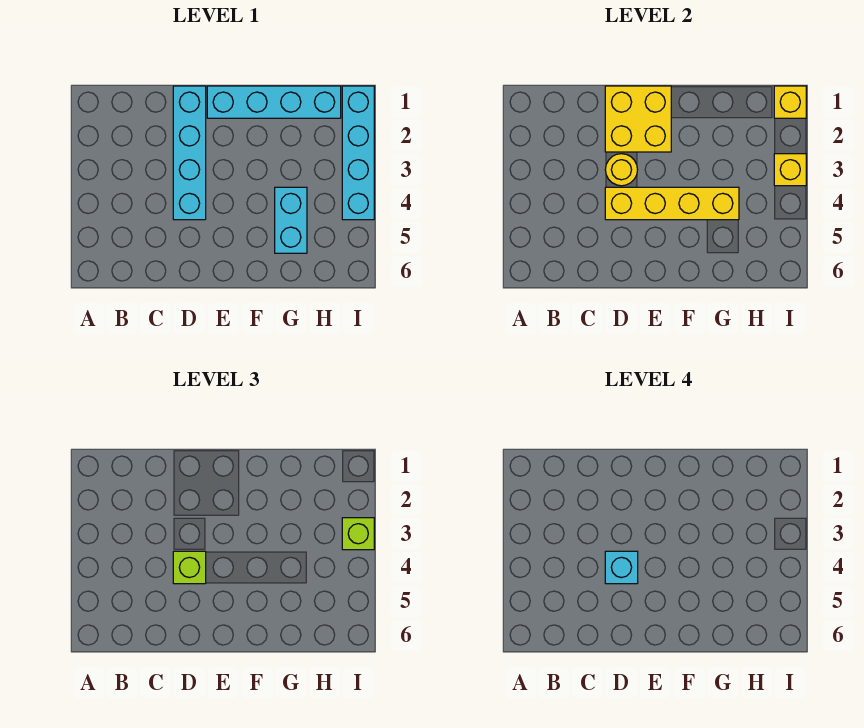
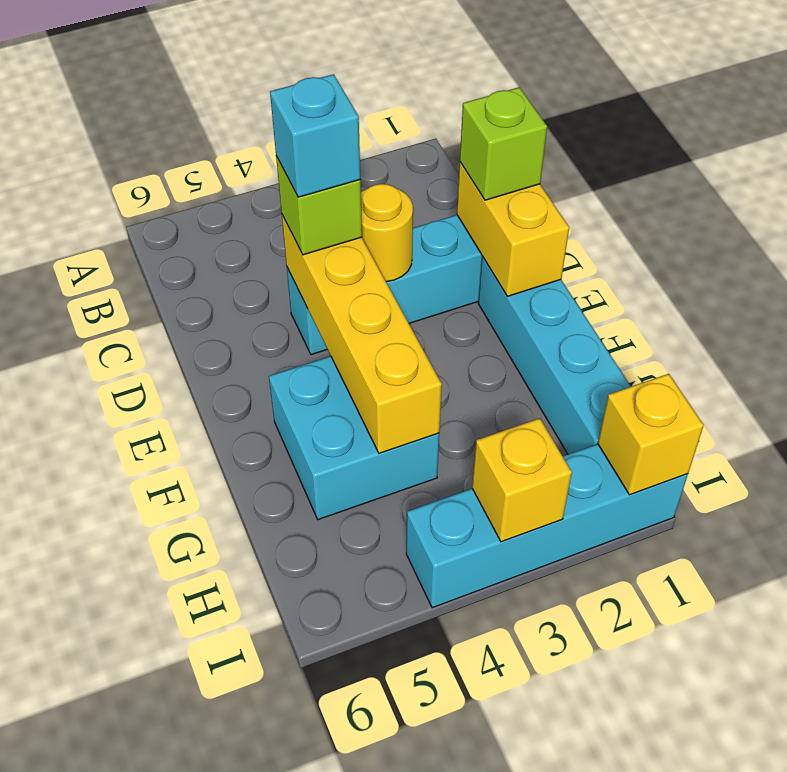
yellow 2x2 brick [605,86,671,152] -> yellow 1x2 brick [457,162,569,296]
cyan 1x2 brick [275,187,307,253] -> cyan 2x2 brick [269,356,439,520]
lime 1x1 brick [342,518,374,550] -> lime 1x1 brick moved to [460,87,547,200]

